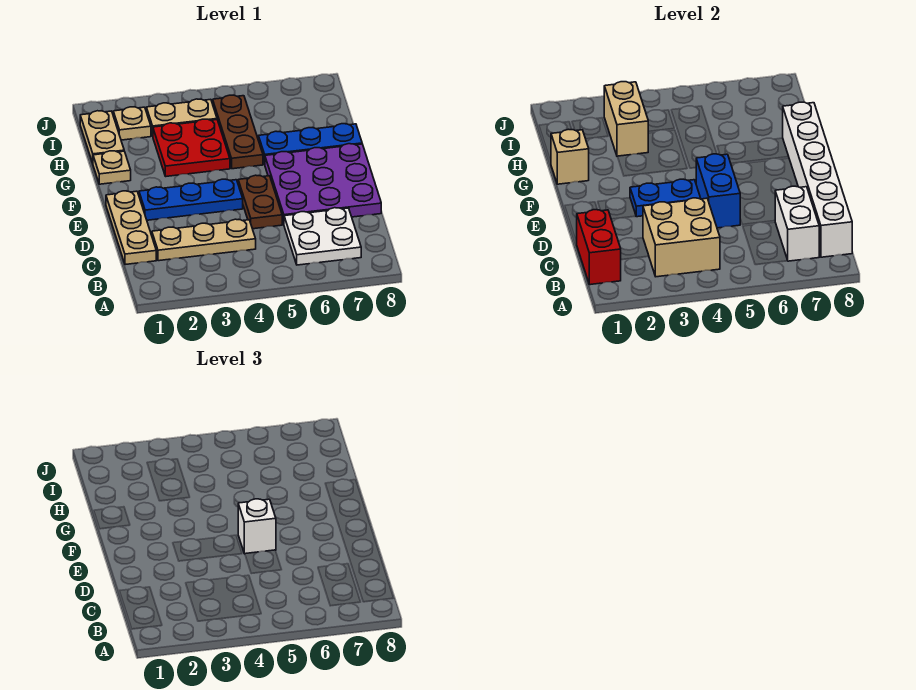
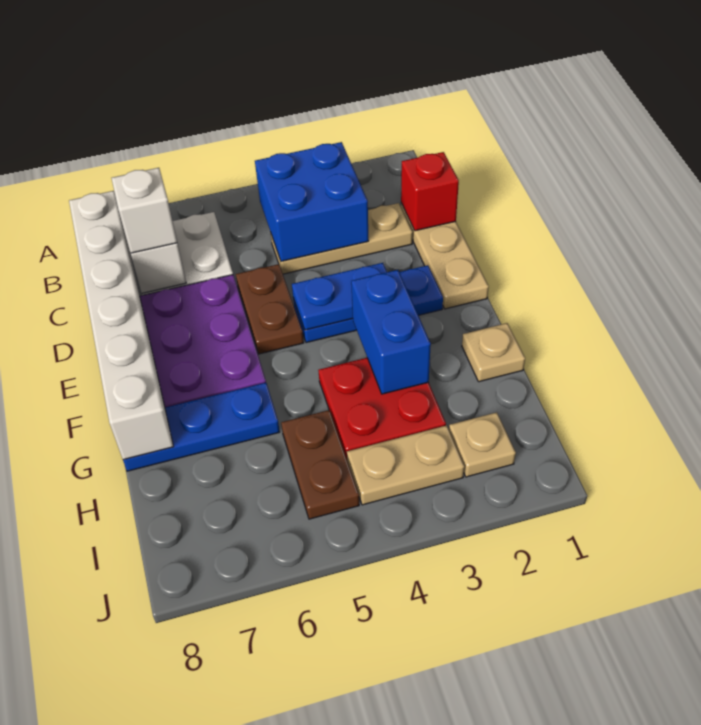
red 1x2 brick [576,210,621,285] -> red 1x1 brick [401,152,459,231]
tan 2x2 brick [643,198,720,277] -> blue 2x2 brick [255,142,369,261]
blue 1x2 brick [696,154,740,228] -> blue 1x2 brick moved to [351,270,431,394]
white 1x1 brick [238,499,276,554] -> white 1x1 brick moved to [112,168,177,253]
tan 1x1 brick [551,129,589,184] -> none
brown 1x3 plate [213,95,263,169] -> brown 1x2 plate [281,410,359,519]
tan 1x2 plate [80,111,124,163] -> none
tan 1x2 brick [604,82,649,157] -> none

